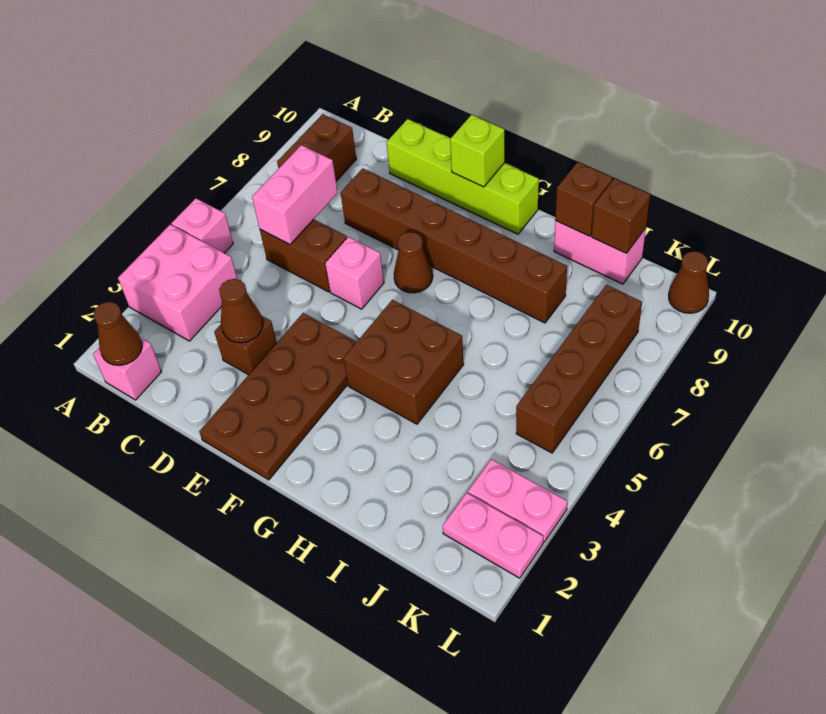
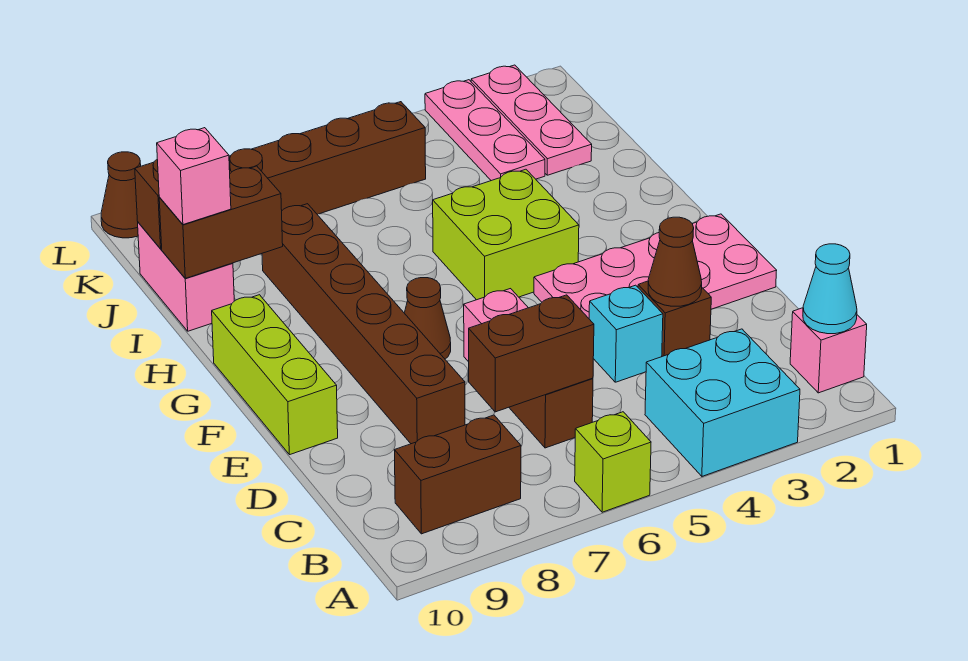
pink 2x2 brick [118,225,237,341] -> cyan 2x2 brick [645,329,800,476]
pink 1x1 brick [172,198,233,253] -> pink 1x1 brick moved to [157,128,231,225]
brown 1x1 cone [94,302,142,365] -> cyan 1x1 cone [803,244,857,334]
pink 1x2 brick [252,145,338,245] -> brown 1x2 brick [469,295,594,412]
none -> cyan 1x1 brick [589,285,663,382]
lime 1x4 brick [386,119,539,234] -> lime 1x3 brick [212,295,338,455]
brown 2x4 plate [199,313,357,480] -> pink 2x4 plate [534,214,777,318]
lime 1x1 brick [450,115,504,187] -> lime 1x1 brick moved to [575,412,651,512]
brown 2x2 brick [343,300,464,424] -> lime 2x2 brick [433,169,579,300]
brown 1x1 brick [555,162,613,236] -> brown 1x2 brick [159,166,283,278]
pink 1x2 plate [443,493,543,578] -> pink 1x3 plate [471,65,592,175]
pink 1x2 plate [468,459,567,542] -> pink 1x3 plate [425,80,545,181]

